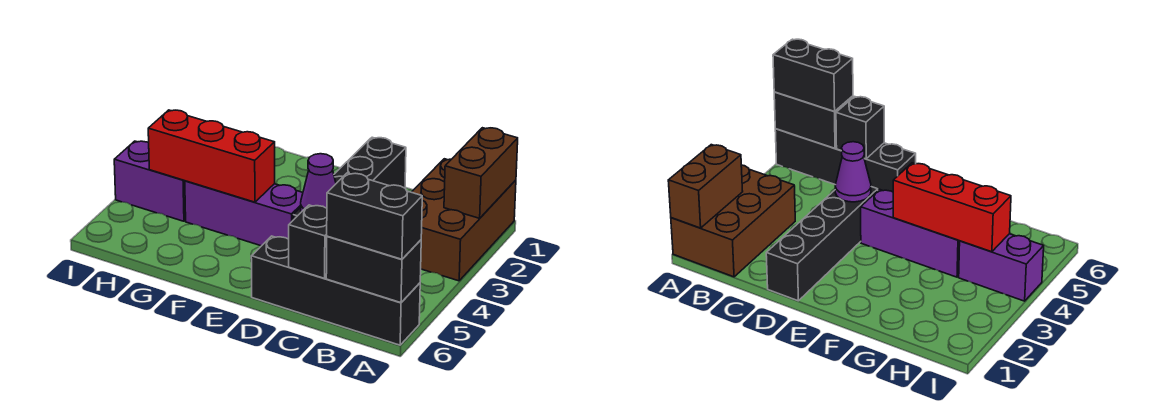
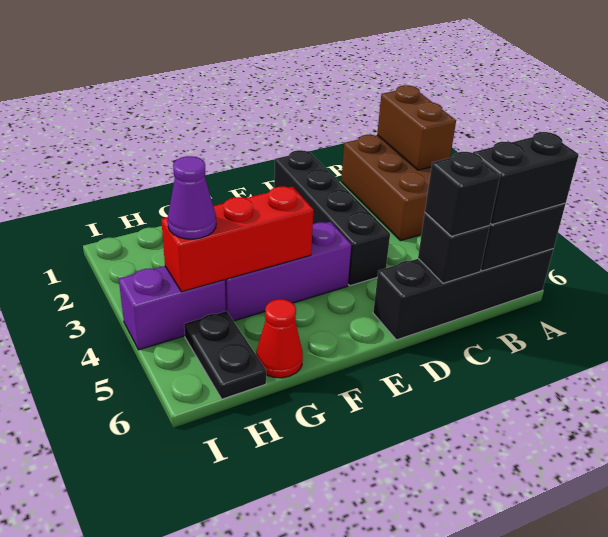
none -> black 1x1 brick [425,152,500,236]
purple 1x1 cone [301,154,336,212] -> purple 1x1 cone moved to [168,156,216,239]
none -> red 1x1 cone [256,299,303,378]
none -> black 1x2 plate [184,311,266,399]

